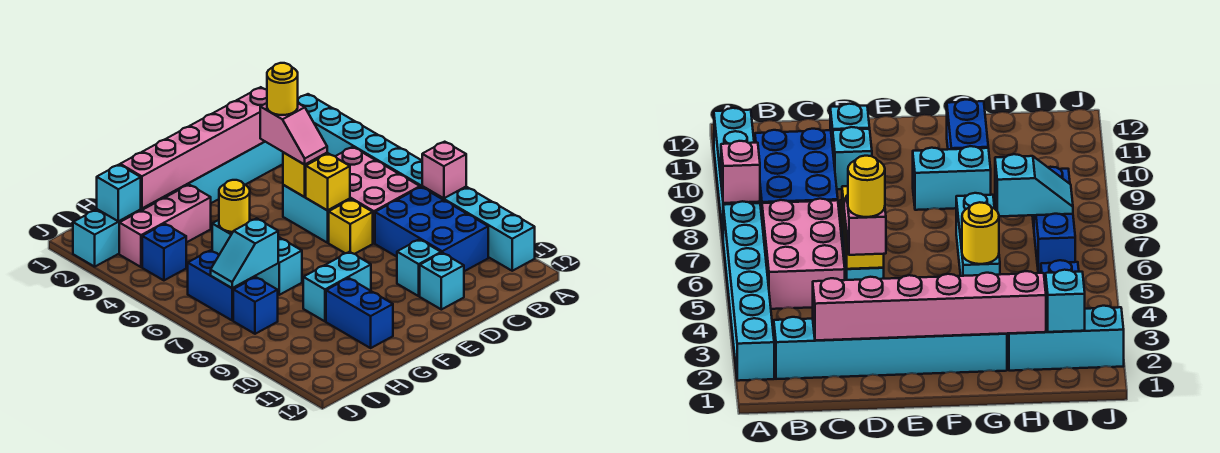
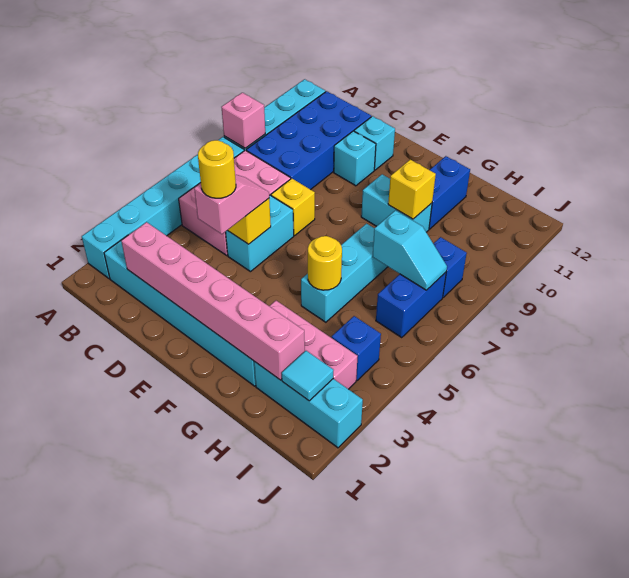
blue 2x3 brick [375,187,488,271] -> blue 2x4 brick [246,91,371,190]
yellow 1x1 brick [306,153,350,210] -> yellow 1x1 brick moved to [388,160,436,219]
cyan 1x1 brick [97,165,141,221] -> cyan 1x1 tile [282,351,333,401]

